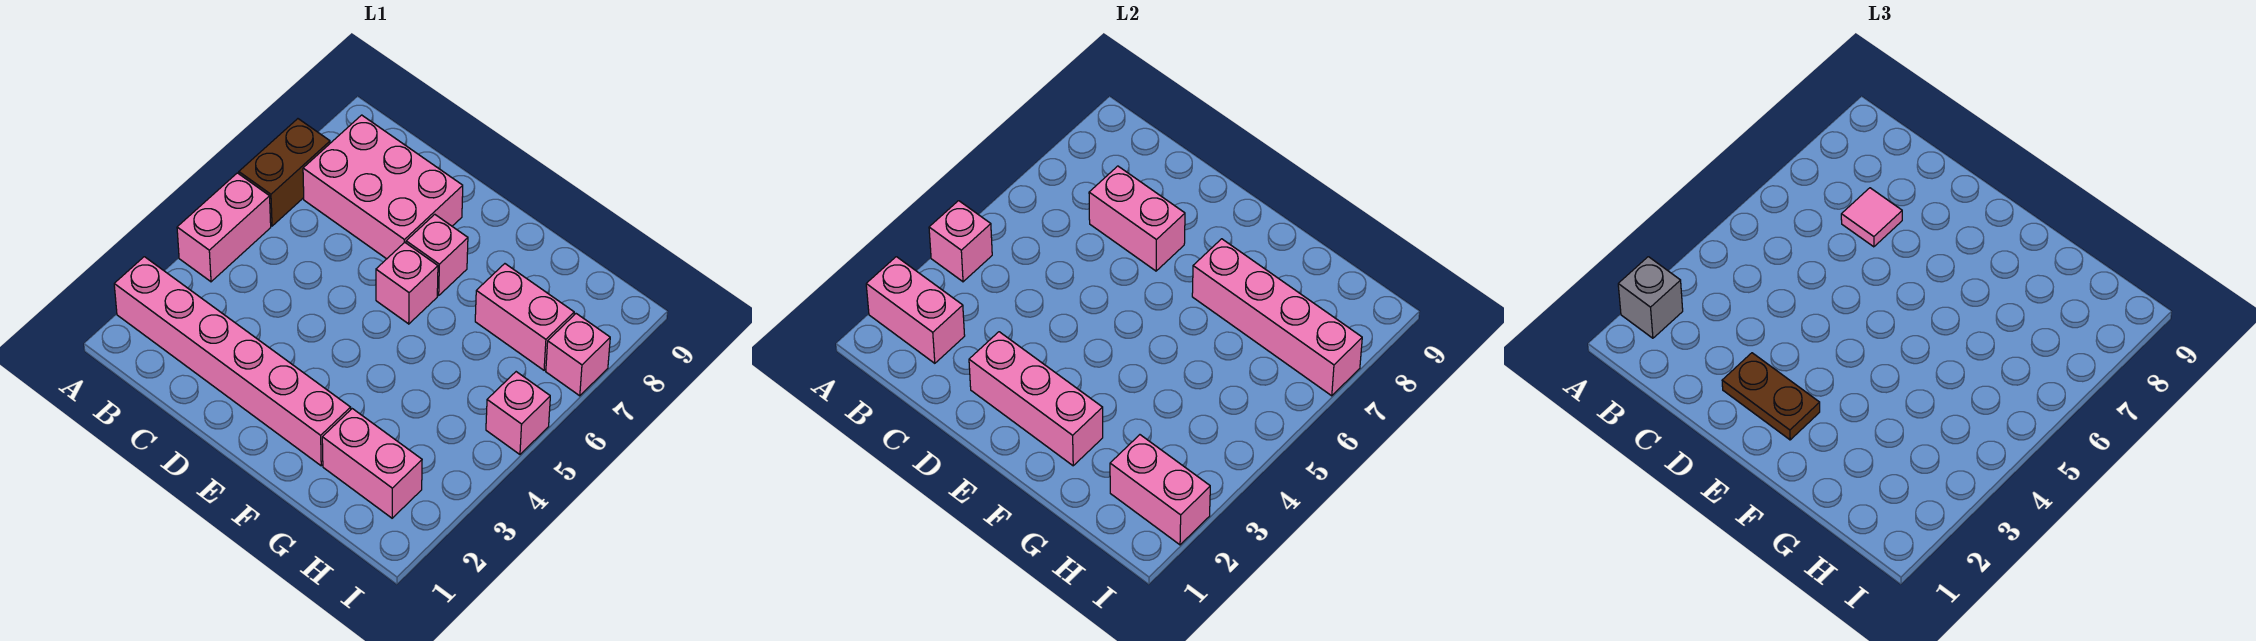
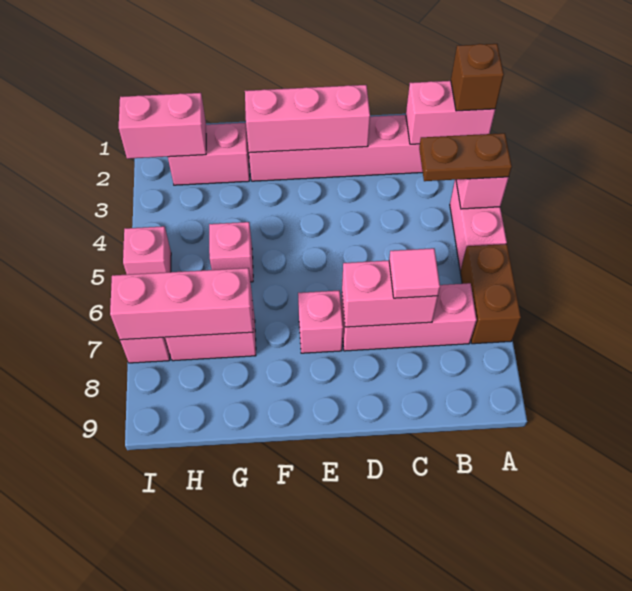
grey 1x1 brick [1618,257,1683,338] -> brown 1x1 brick [451,44,504,111]
pink 2x3 brick [303,115,463,259] -> pink 1x3 brick [341,283,477,351]
brown 1x2 plate [1722,353,1820,440] -> brown 1x2 plate moved to [419,133,512,181]
pink 1x1 brick [376,242,438,324] -> pink 1x1 brick moved to [209,222,253,282]
pink 1x4 brick [1192,239,1362,396] -> pink 1x3 brick [110,268,253,340]

